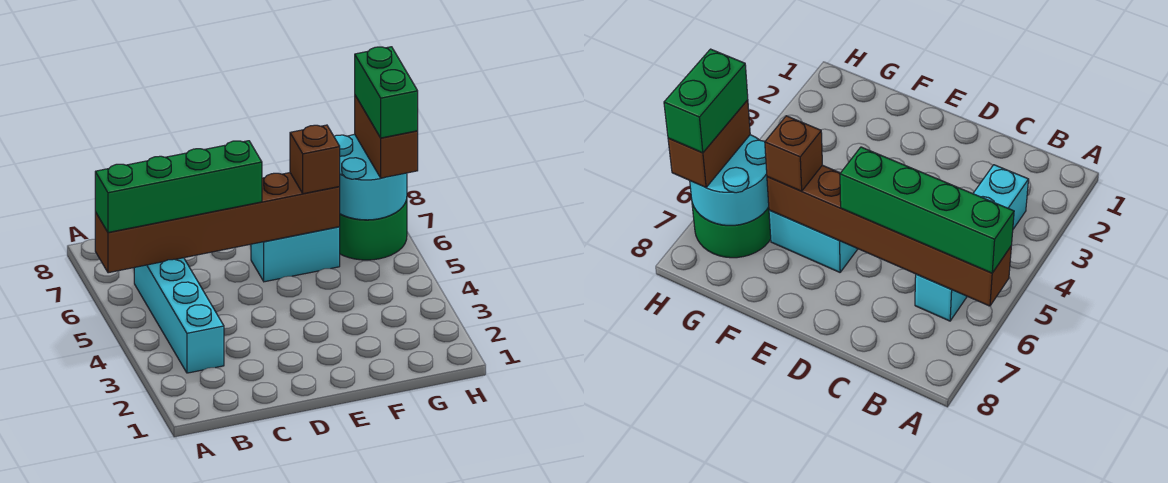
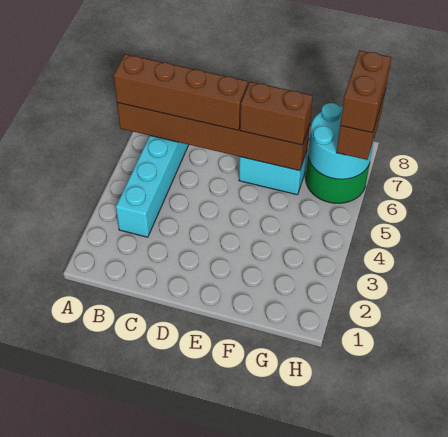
green 1x4 brick [95,141,262,232] -> brown 1x4 brick [114,54,248,130]
brown 1x1 brick [290,125,340,194] -> brown 1x2 brick [240,82,313,145]
green 1x2 brick [355,47,418,138] -> brown 1x2 brick [340,50,391,133]

